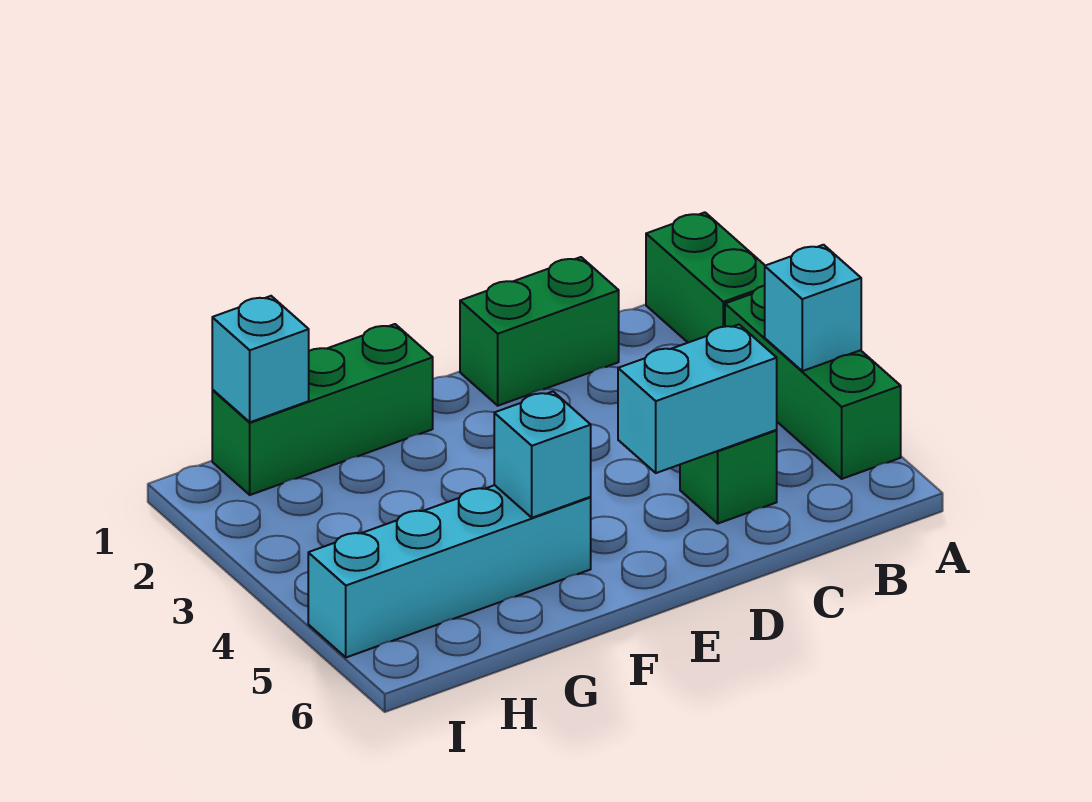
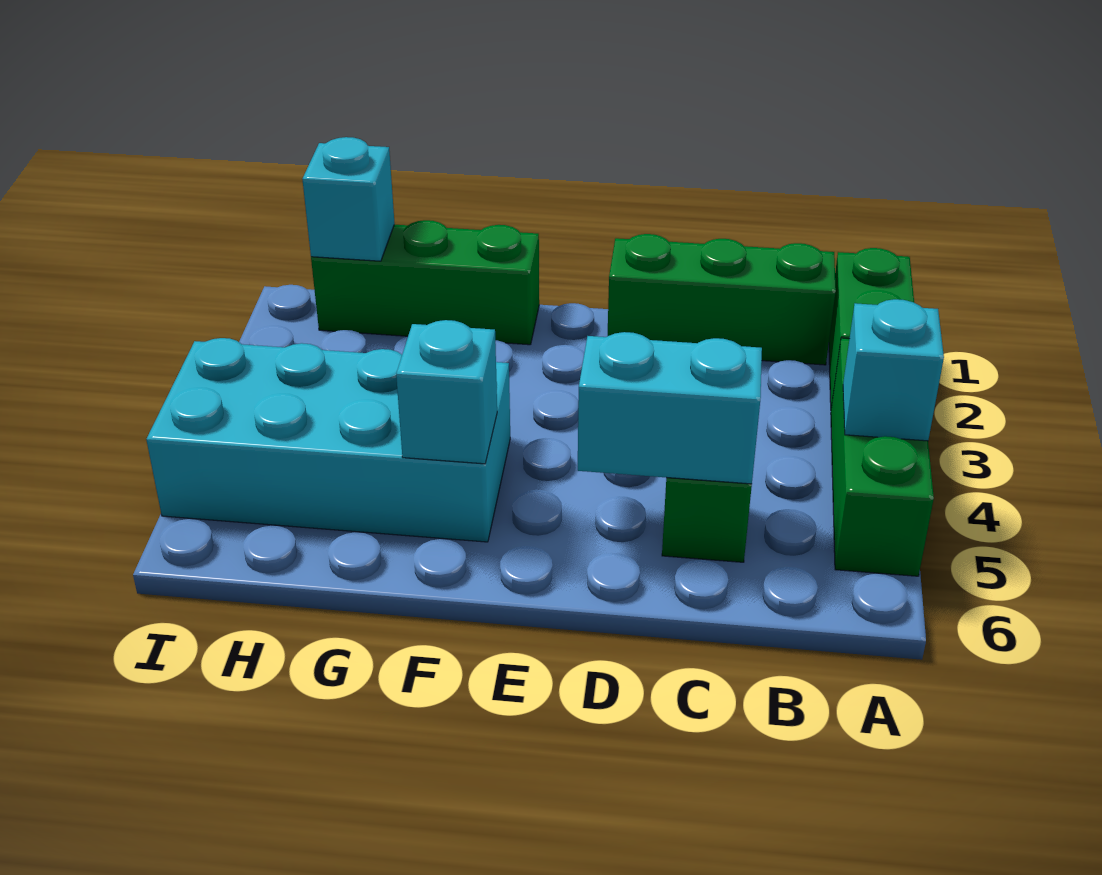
green 1x2 brick [460,257,619,406] -> green 1x3 brick [608,234,836,365]
cyan 1x4 brick [308,485,591,657] -> cyan 2x4 brick [146,338,510,542]

